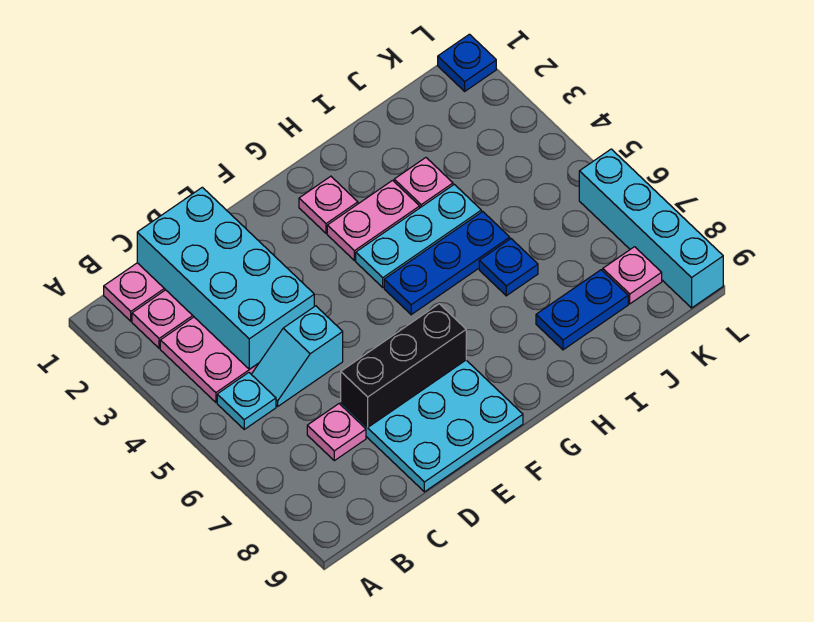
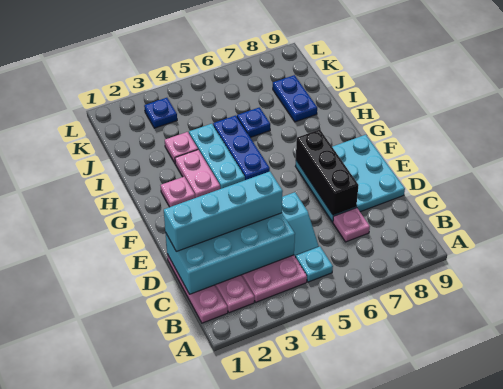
pink 1x1 plate [603,247,662,304] -> none
blue 1x1 plate [438,34,496,91] -> blue 1x1 plate moved to [144,98,177,128]
cyan 1x4 brick [579,149,723,308] -> cyan 1x4 brick moved to [164,172,283,251]

